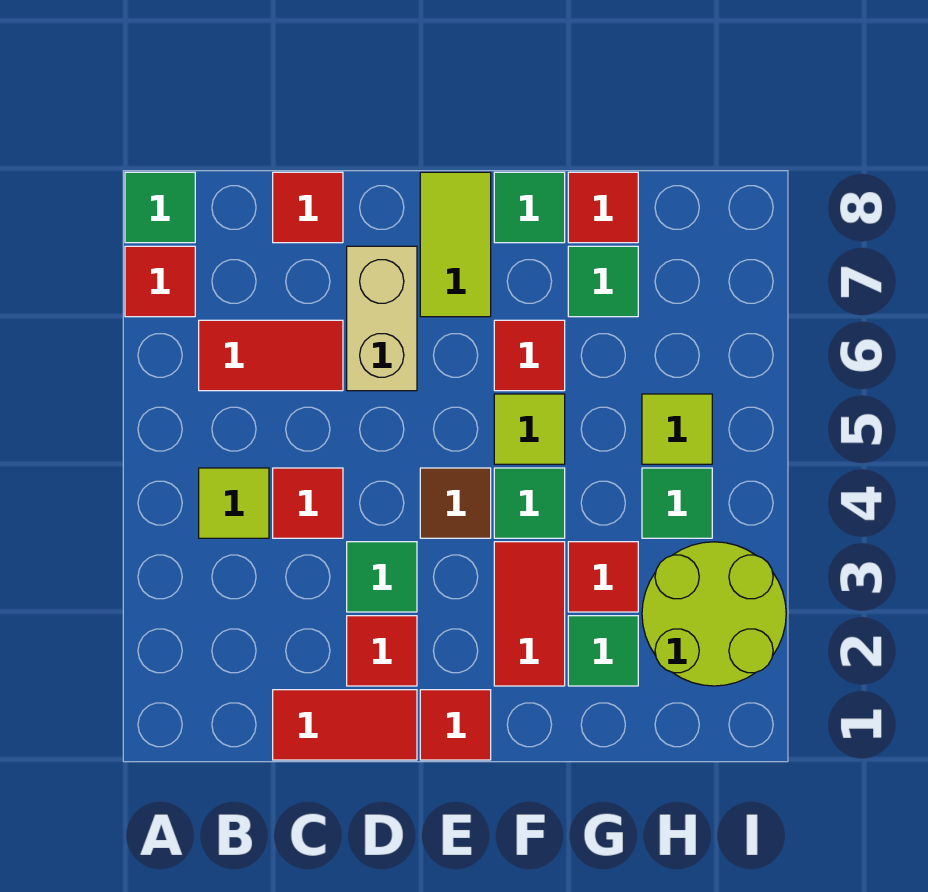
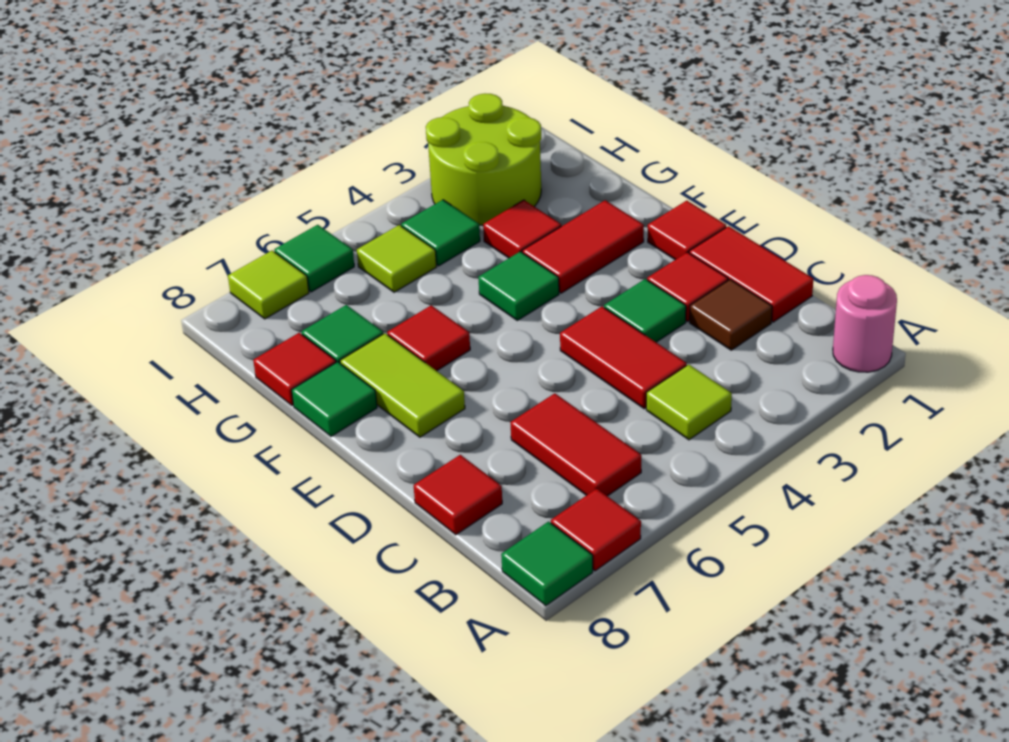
none -> pink 1x1 round brick [833,275,897,372]
red 1x1 tile [273,468,343,538] -> red 1x2 tile [560,306,687,409]
tan 1x2 brick [347,246,417,391] -> none
brown 1x1 tile [420,468,491,538] -> brown 1x1 tile moved to [690,279,772,350]
lime 1x2 tile [420,172,491,317] -> lime 1x2 tile turned to [340,333,465,437]
lime 1x1 tile [494,394,565,464] -> lime 1x1 tile moved to [228,251,309,319]
green 1x1 tile [568,616,638,686] -> green 1x1 tile moved to [274,225,354,292]

